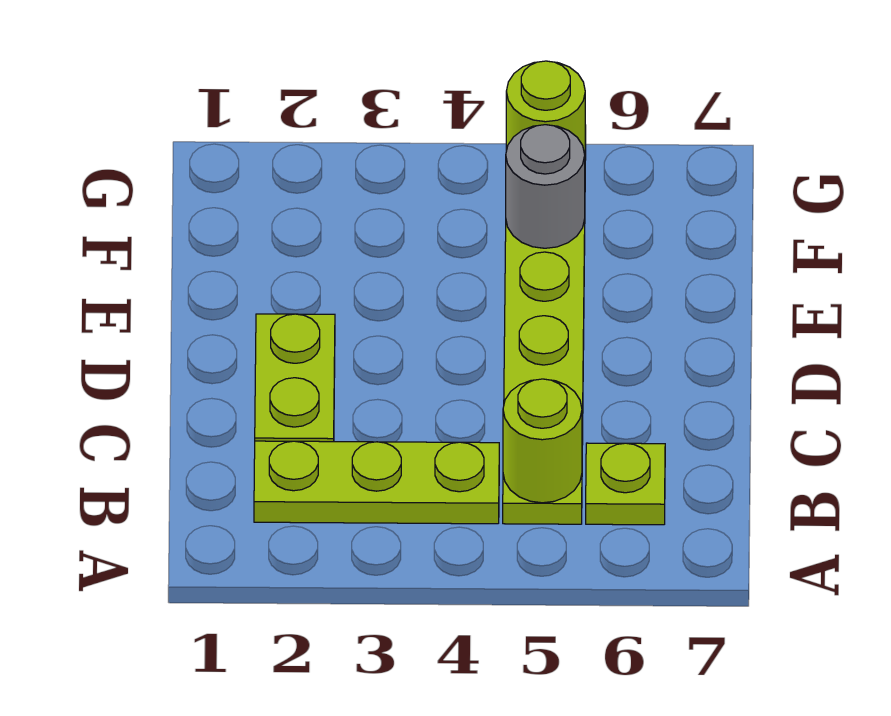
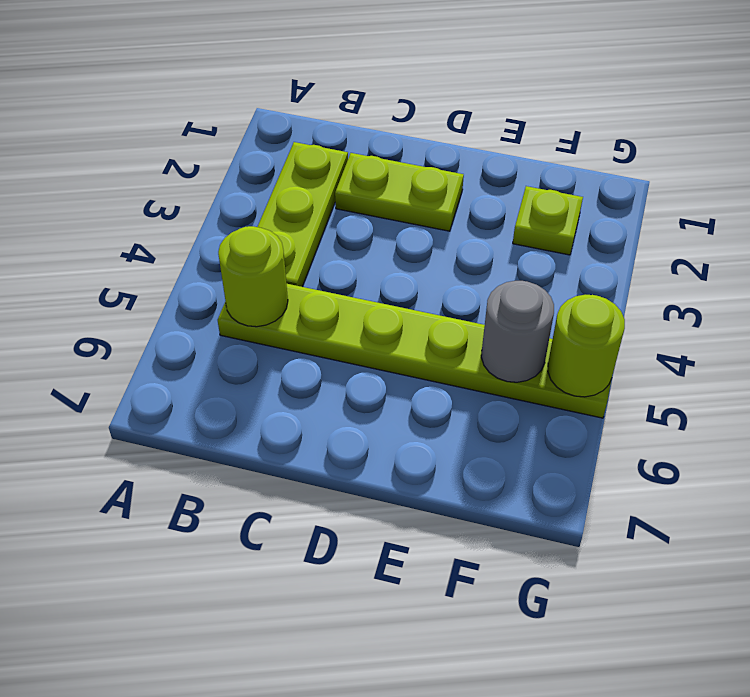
lime 1x1 plate [586,443,665,525] -> lime 1x1 plate moved to [513,186,583,255]

